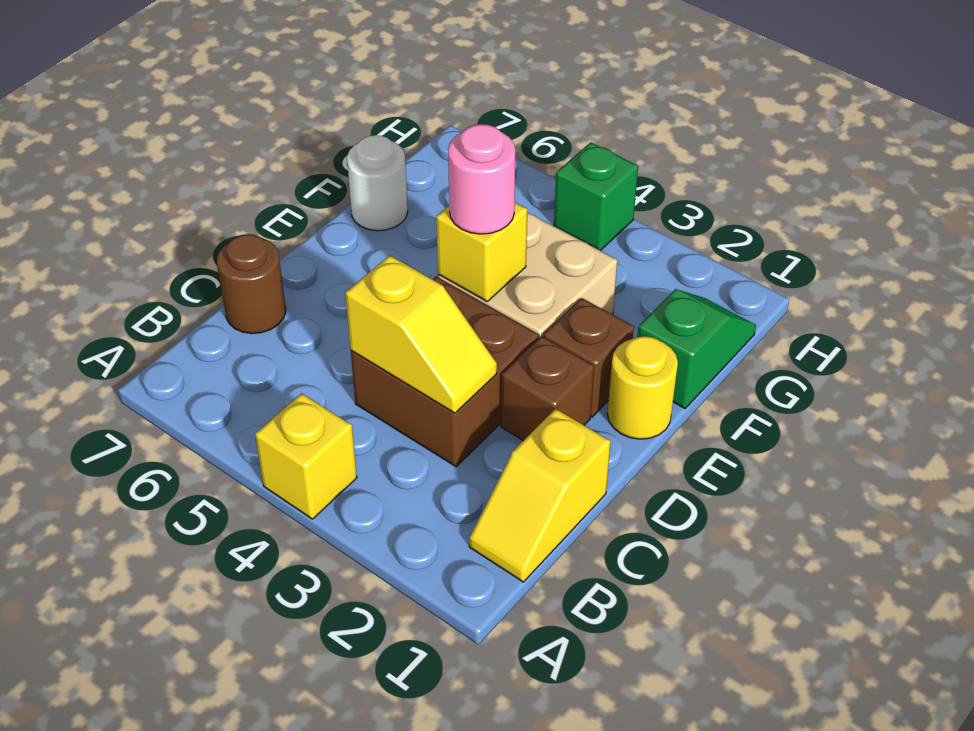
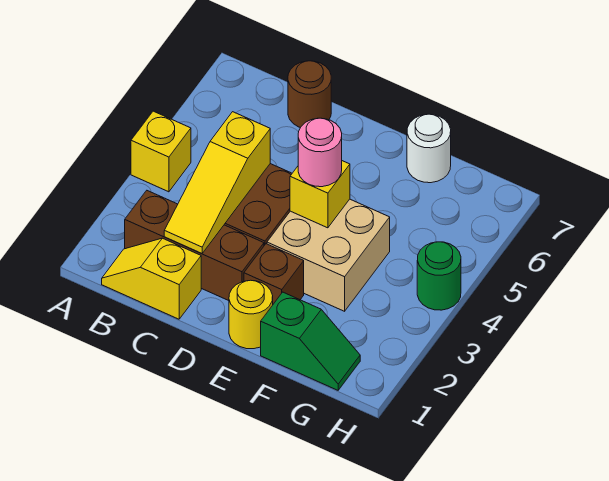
yellow 1x2 slope [345,255,497,413] -> yellow 1x3 slope [164,112,270,254]
brown 1x1 brick [501,336,594,441] -> brown 1x3 brick [125,191,264,301]
green 1x1 brick [554,142,638,251] -> green 1x1 round brick [417,242,461,310]

